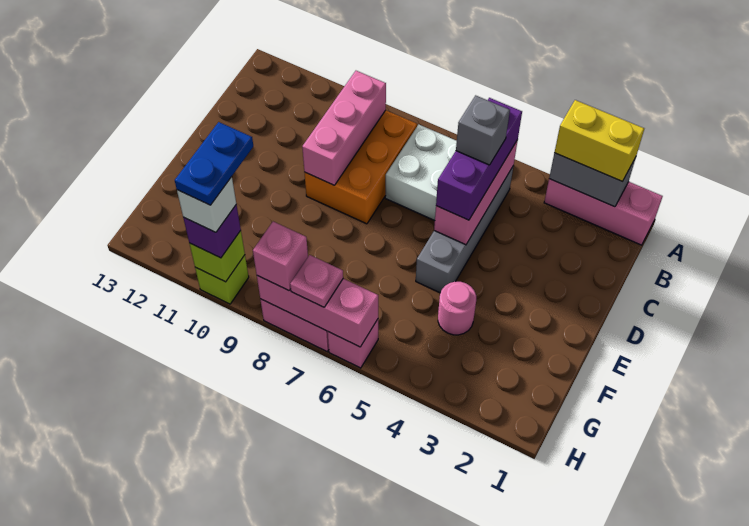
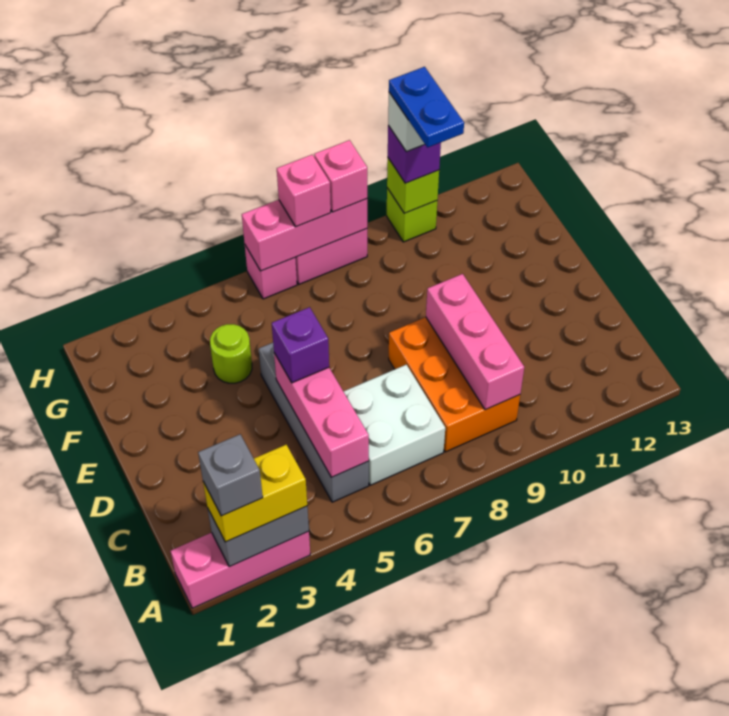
purple 1x3 brick [436,98,522,220] -> purple 1x1 brick [272,307,329,383]
grey 1x1 brick [456,95,510,165] -> grey 1x1 brick moved to [198,434,263,516]
pink 1x1 round brick [438,282,476,335] -> lime 1x1 round brick [210,324,252,383]
pink 1x1 plate [290,255,343,307] -> pink 1x1 brick [277,155,331,227]

